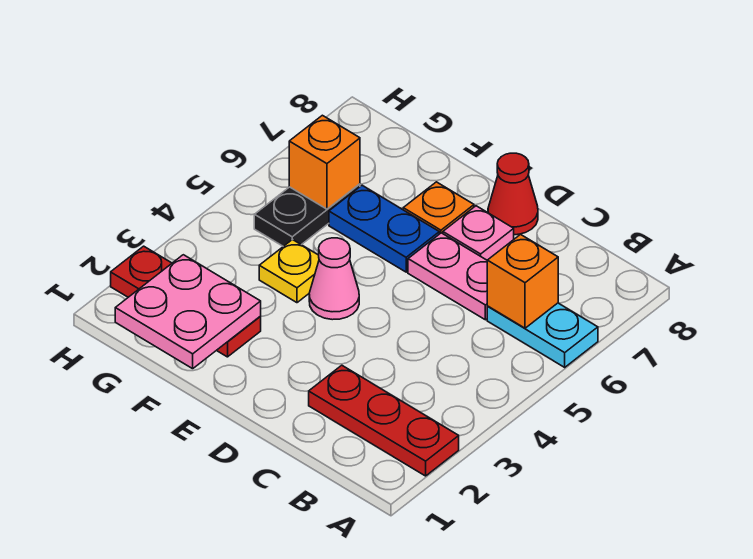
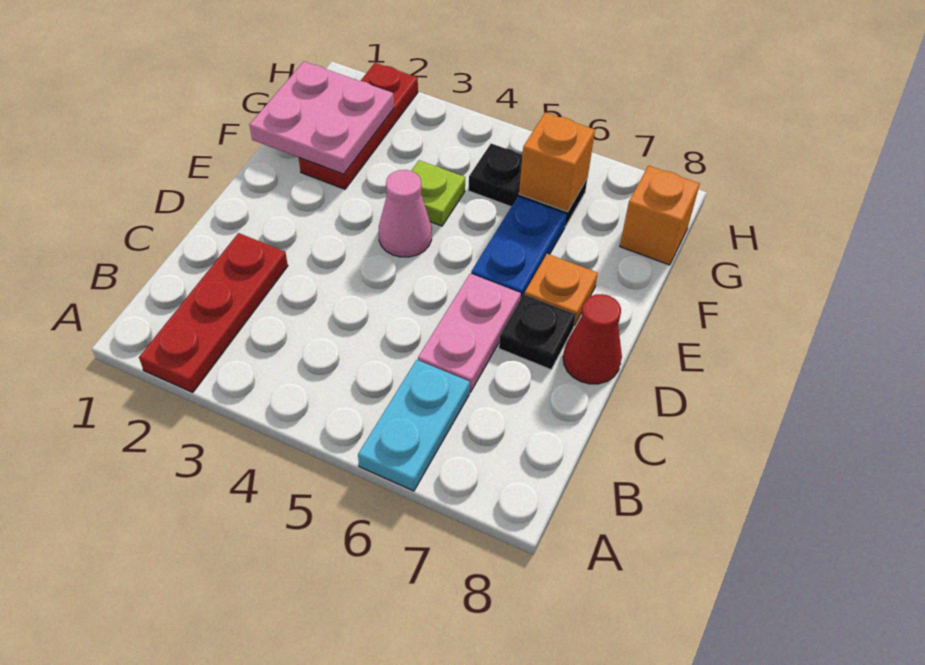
orange 1x1 brick [487,235,558,328] -> orange 1x1 brick moved to [620,166,700,265]
pink 1x1 plate [443,206,514,260] -> black 1x1 plate [499,294,576,369]
yellow 1x1 plate [259,239,319,303] -> lime 1x1 plate [412,160,465,226]

